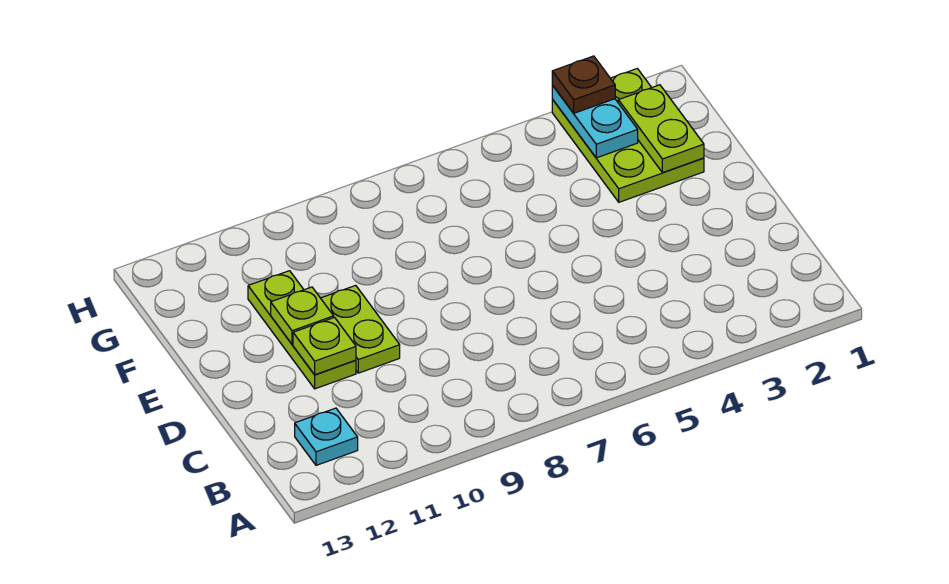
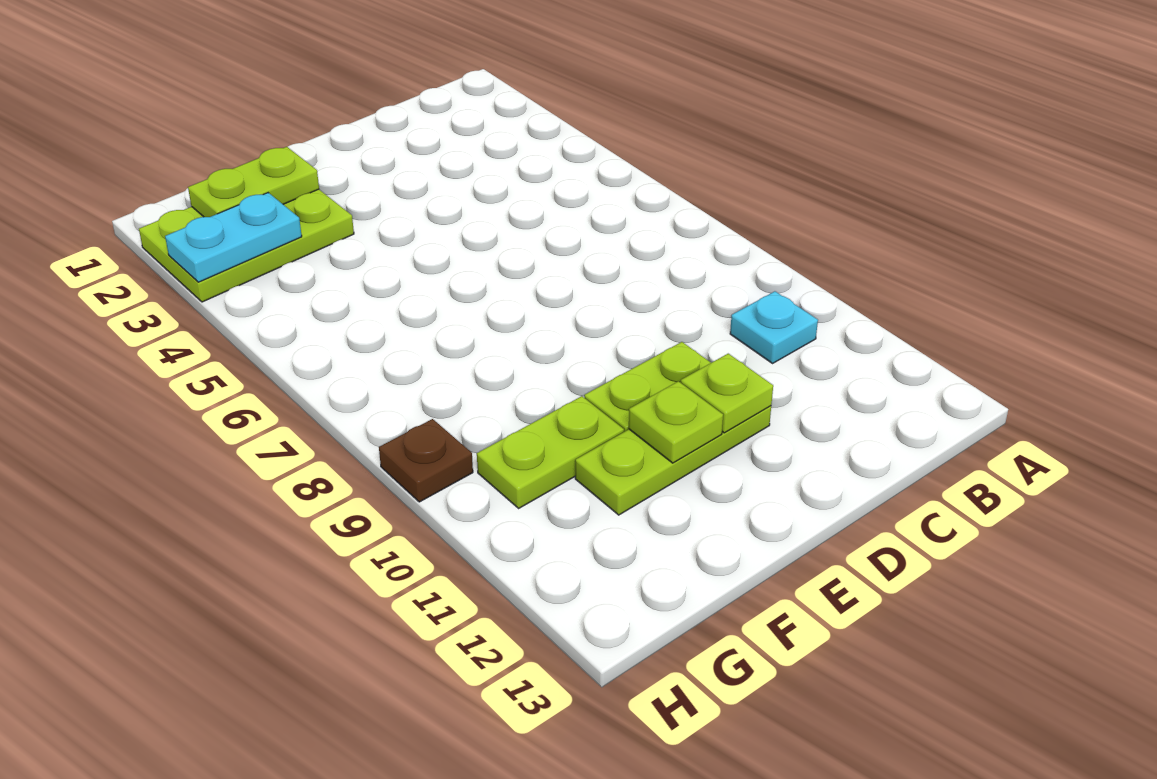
cyan 1x1 plate [295,408,358,465] -> cyan 1x1 plate moved to [730,291,818,363]
none -> lime 1x2 plate [477,396,624,508]
brown 1x1 plate [552,56,615,113] -> brown 1x1 plate moved to [379,419,473,502]

